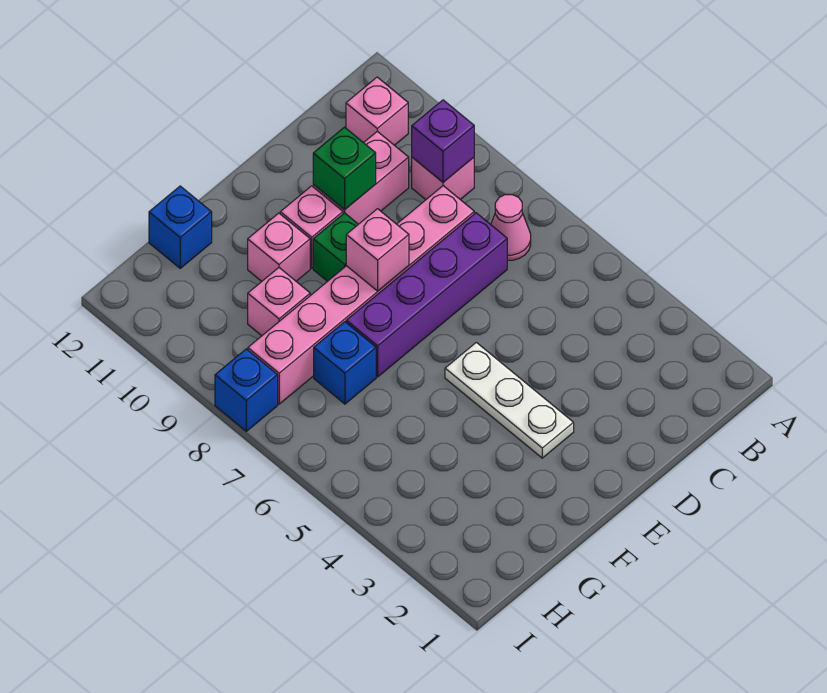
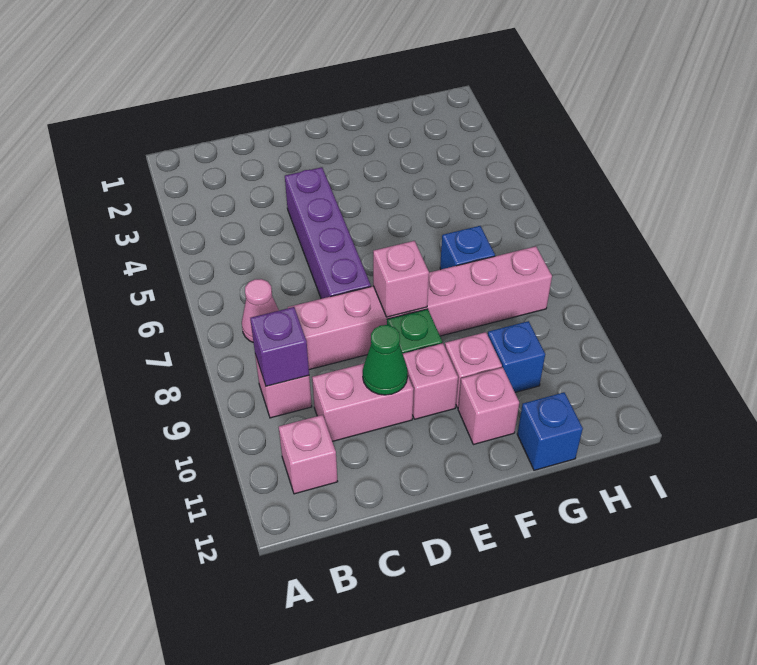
purple 1x4 brick [346,213,507,377] -> purple 1x4 brick turned to [285,167,371,299]
green 1x1 brick [313,127,376,210] -> green 1x1 cone [363,325,408,395]
white 1x3 plate [445,342,574,458] -> none
pink 1x1 brick [248,268,310,336] -> pink 1x1 brick moved to [458,367,519,445]
blue 1x1 brick [215,349,278,431] -> blue 1x1 brick moved to [488,321,545,392]

